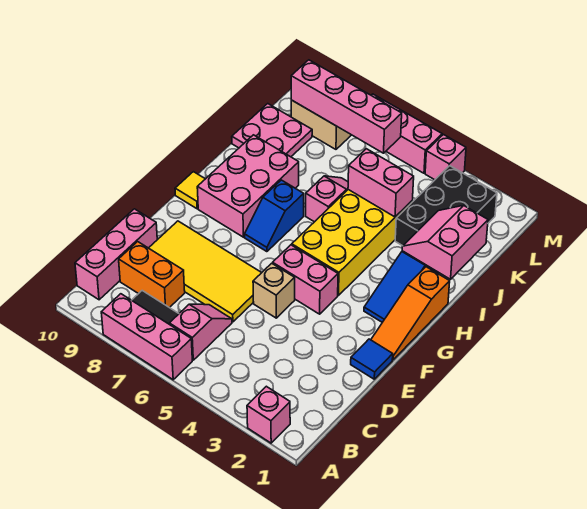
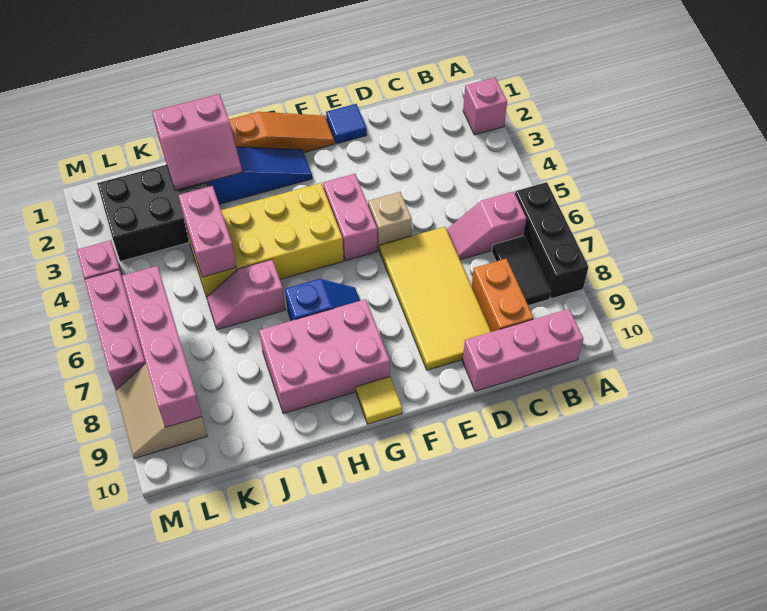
pink 1x3 brick [101,294,192,380] -> black 1x3 brick [515,182,588,299]
pink 2x2 plate [232,104,312,157] -> none

